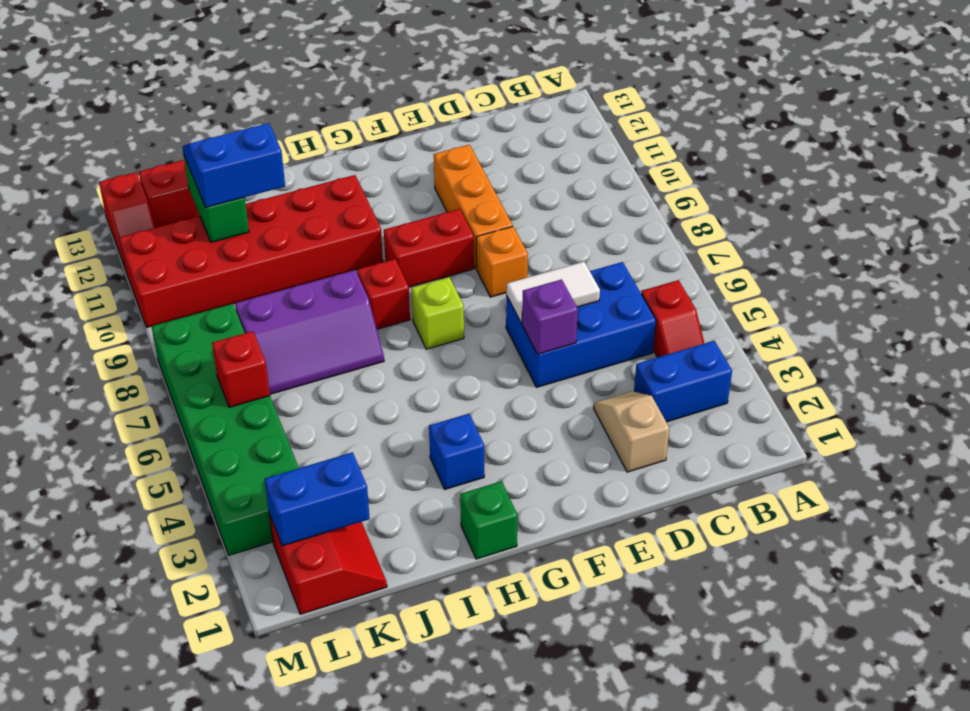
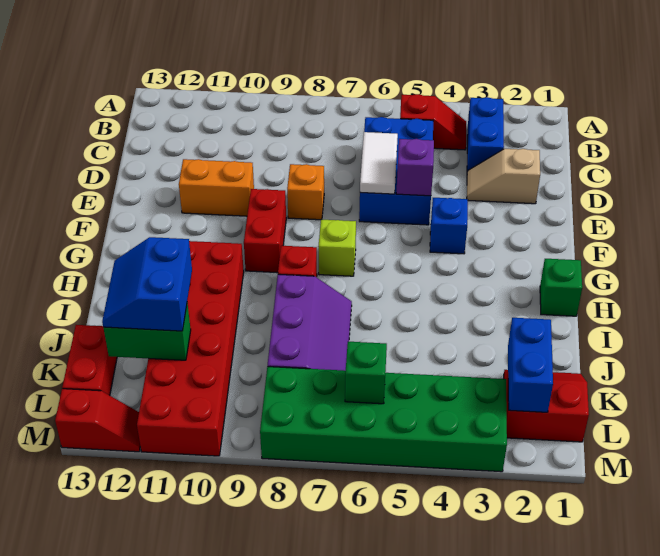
orange 1x3 brick [434,145,513,268] -> orange 1x2 brick [179,159,254,216]
blue 1x1 brick [429,414,484,489] -> blue 1x1 brick moved to [430,198,468,254]
red 1x1 brick [212,331,270,407] -> green 1x1 brick [345,342,387,404]

